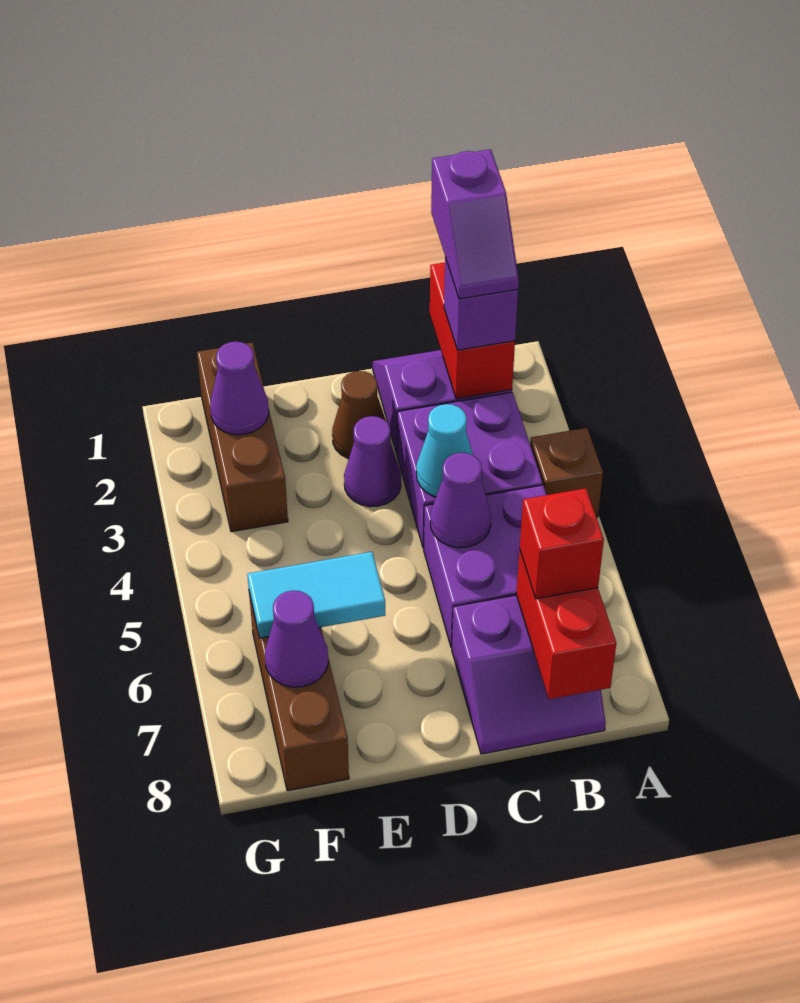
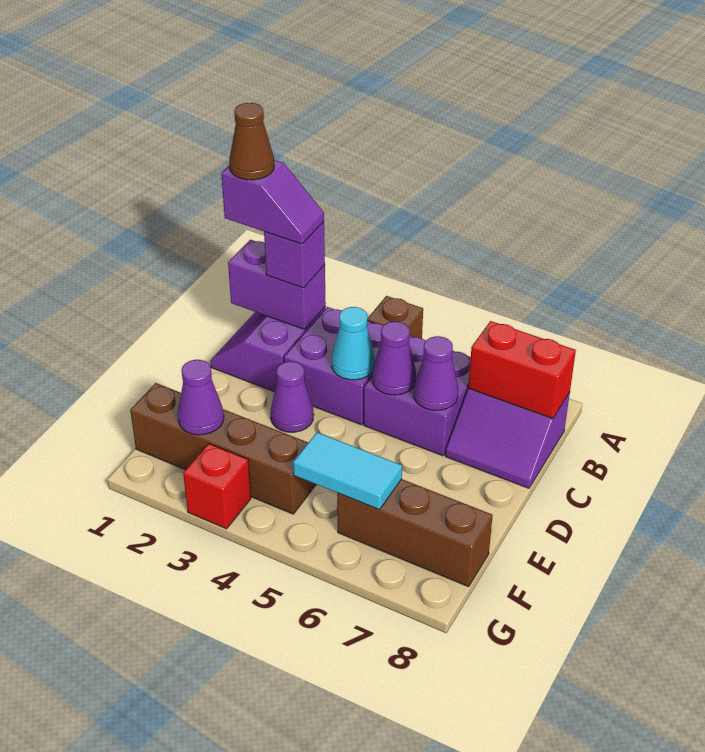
red 1x2 brick [430,262,515,399] -> purple 1x2 brick [228,240,326,329]
purple 2x2 slope [452,595,606,754] -> purple 2x2 slope turned to [446,389,570,488]
red 1x1 brick [520,488,604,599] -> red 1x1 brick moved to [183,444,251,529]
brown 1x1 cone [332,371,386,459] -> brown 1x1 cone moved to [229,103,274,180]
cyan 1x2 tile [247,552,385,638] -> cyan 1x2 tile turned to [293,432,402,510]
brown 1x3 brick [197,343,288,532] -> brown 1x4 brick [130,383,316,514]
purple 1x1 cone [265,590,328,687] -> purple 1x1 cone moved to [414,336,458,410]

